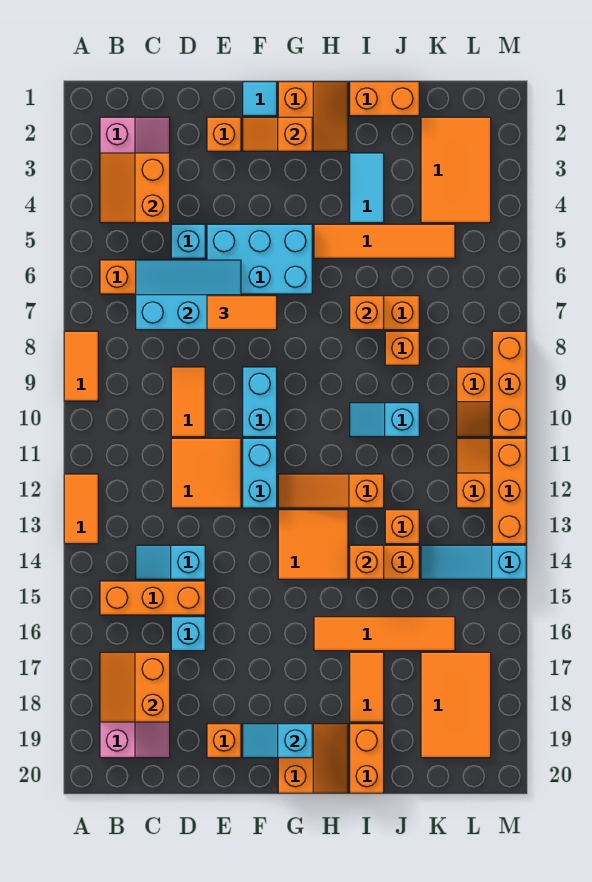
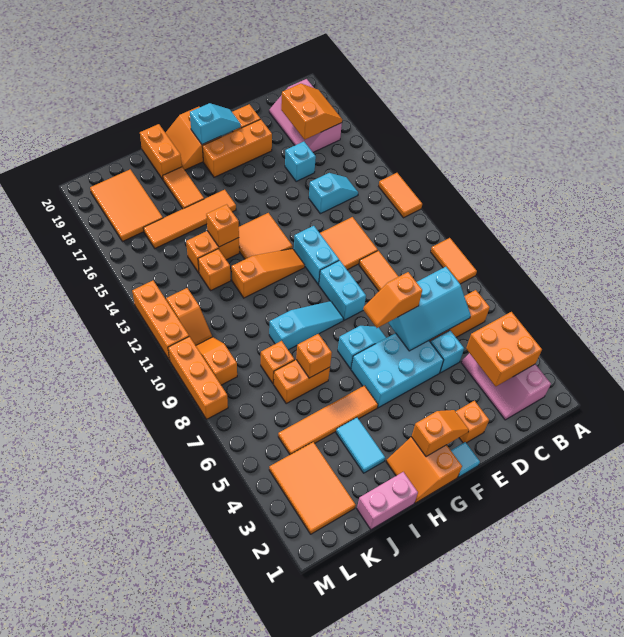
orange 2x2 slope [100,153,170,223] -> orange 2x2 brick [466,312,542,386]
orange 1x3 brick [100,581,205,615] -> orange 1x3 brick moved to [202,119,272,177]
orange 1x2 tile [207,296,277,330] -> orange 1x2 slope [363,272,422,328]
orange 1x2 brick [350,82,419,116] -> pink 1x2 brick [357,472,418,530]
cyan 1x2 slope [350,403,419,437] -> cyan 1x2 slope moved to [338,326,386,369]
cyan 1x3 slope [421,545,526,579] -> cyan 1x3 slope moved to [269,301,344,350]

